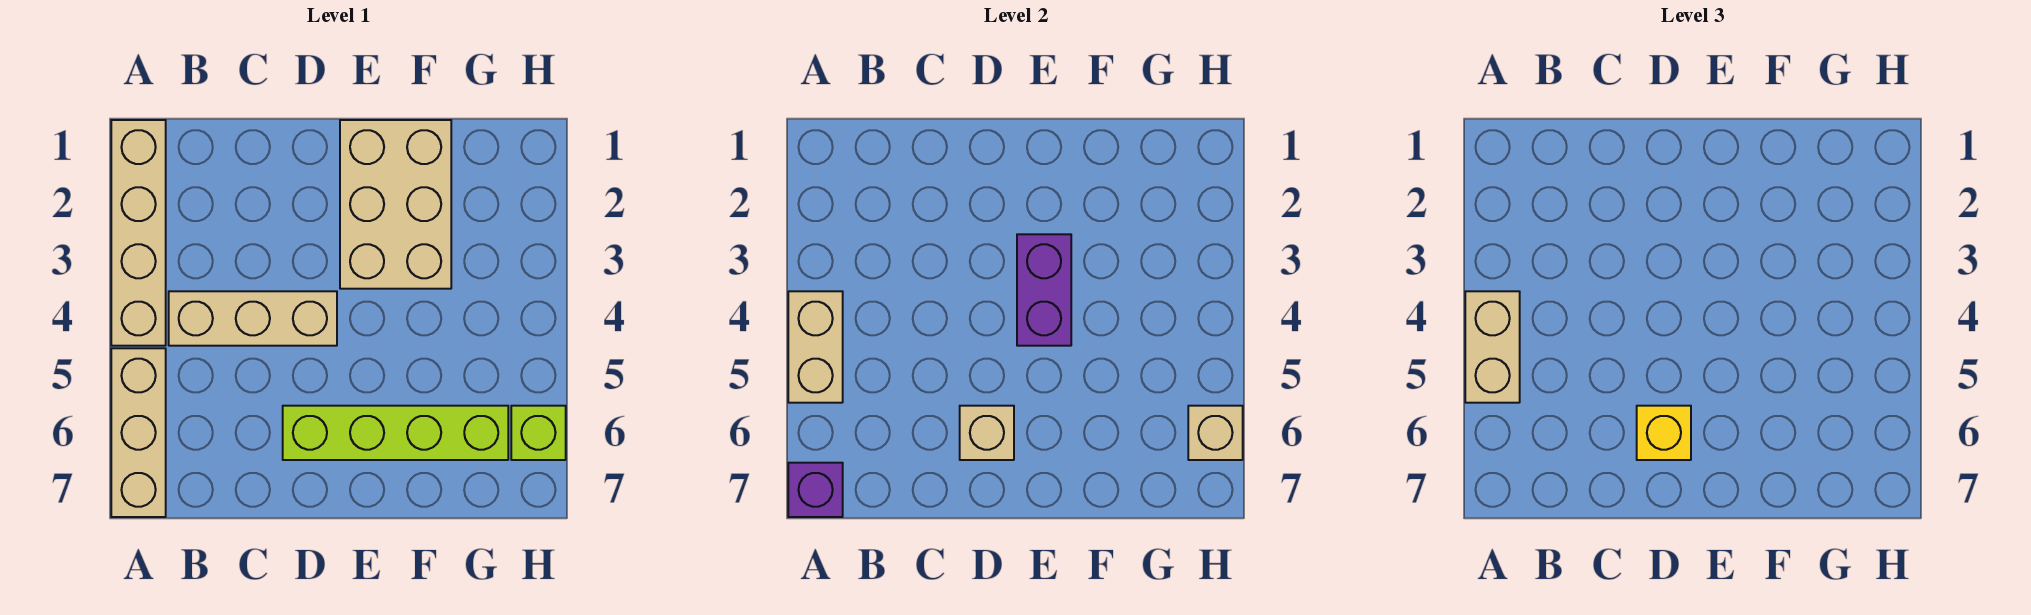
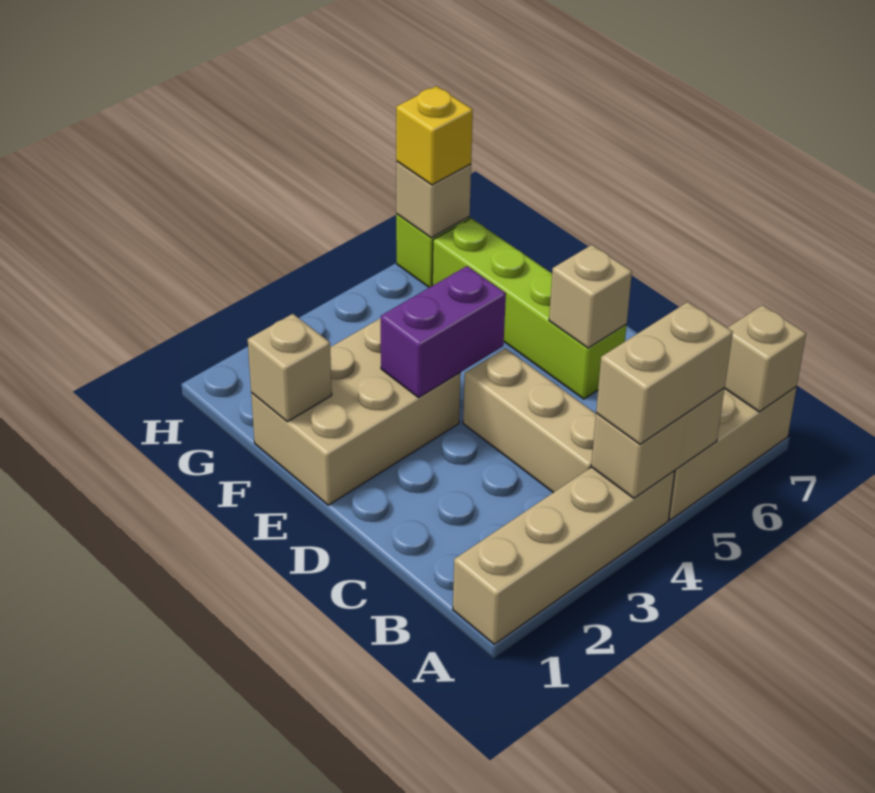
purple 1x1 brick [788,463,843,517] -> tan 1x1 brick [725,305,806,412]
yellow 1x1 brick [1637,406,1691,460] -> yellow 1x1 brick moved to [396,86,473,185]
none -> tan 1x1 brick [248,314,332,422]

